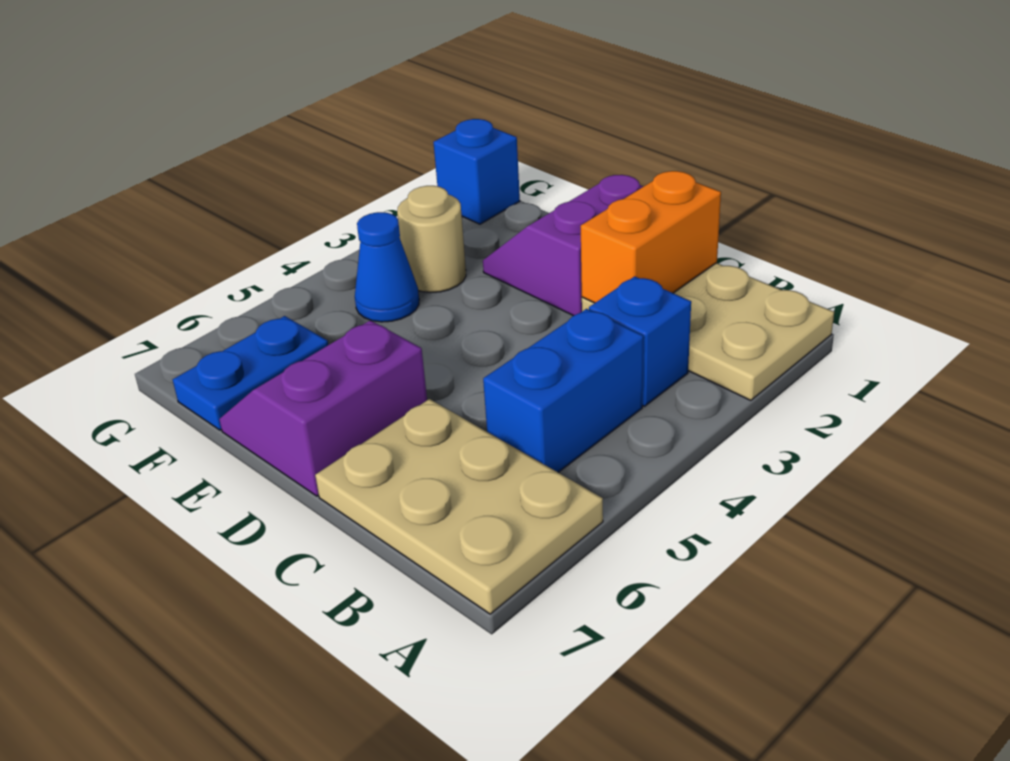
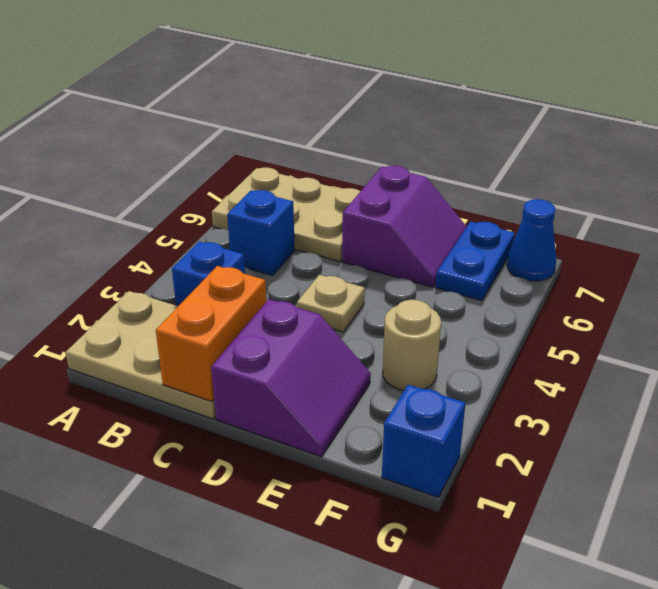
blue 1x2 brick [483,309,643,473] -> blue 1x1 brick [227,190,295,275]
none -> tan 1x1 plate [297,275,365,332]
blue 1x1 cone [355,212,419,322] -> blue 1x1 cone moved to [507,199,556,281]

